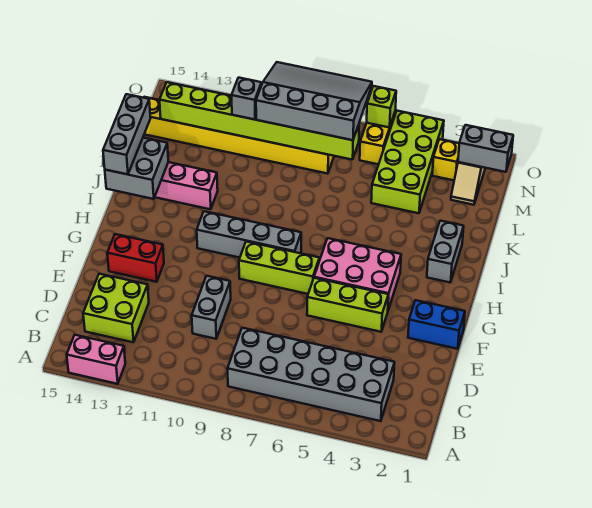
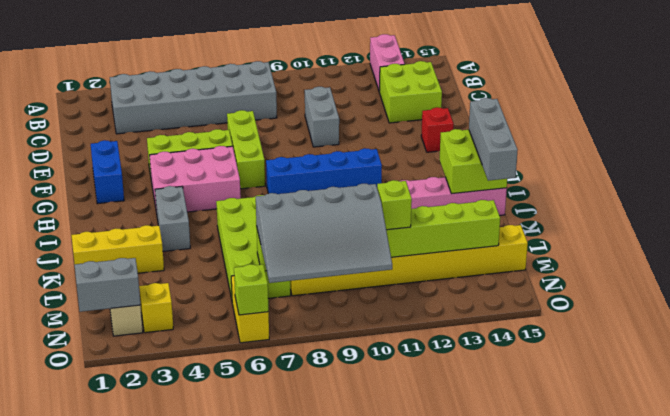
pink 1x2 brick [67,335,125,384] -> pink 1x2 brick turned to [370,34,405,91]
blue 1x2 brick [408,300,465,349] -> blue 1x2 brick turned to [91,140,124,204]
red 1x2 brick [107,234,164,282] -> red 1x1 brick [421,107,454,152]
lime 1x3 brick [239,242,319,294] -> lime 1x3 brick turned to [227,110,265,189]
grey 1x4 brick [197,211,301,258] -> blue 1x4 brick [266,148,382,194]
grey 1x2 brick [427,221,464,282] -> grey 1x2 brick moved to [155,186,190,251]
grey 2x2 brick [105,138,168,199] -> lime 2x2 brick [440,129,507,194]
none -> yellow 1x3 brick [71,225,164,273]
lime 2x4 brick [371,111,444,213] -> lime 2x4 brick moved to [216,195,291,299]
grey 1x1 brick [232,78,262,120] -> lime 1x1 brick [377,180,412,230]

